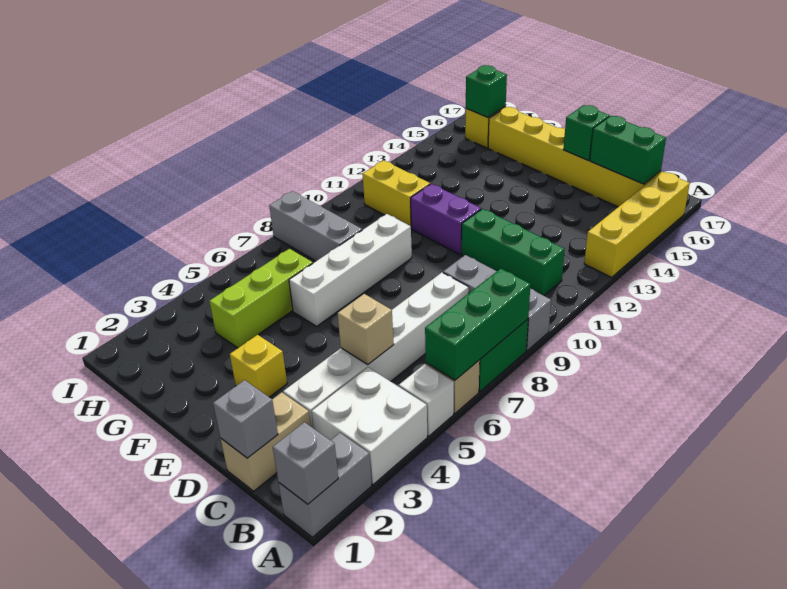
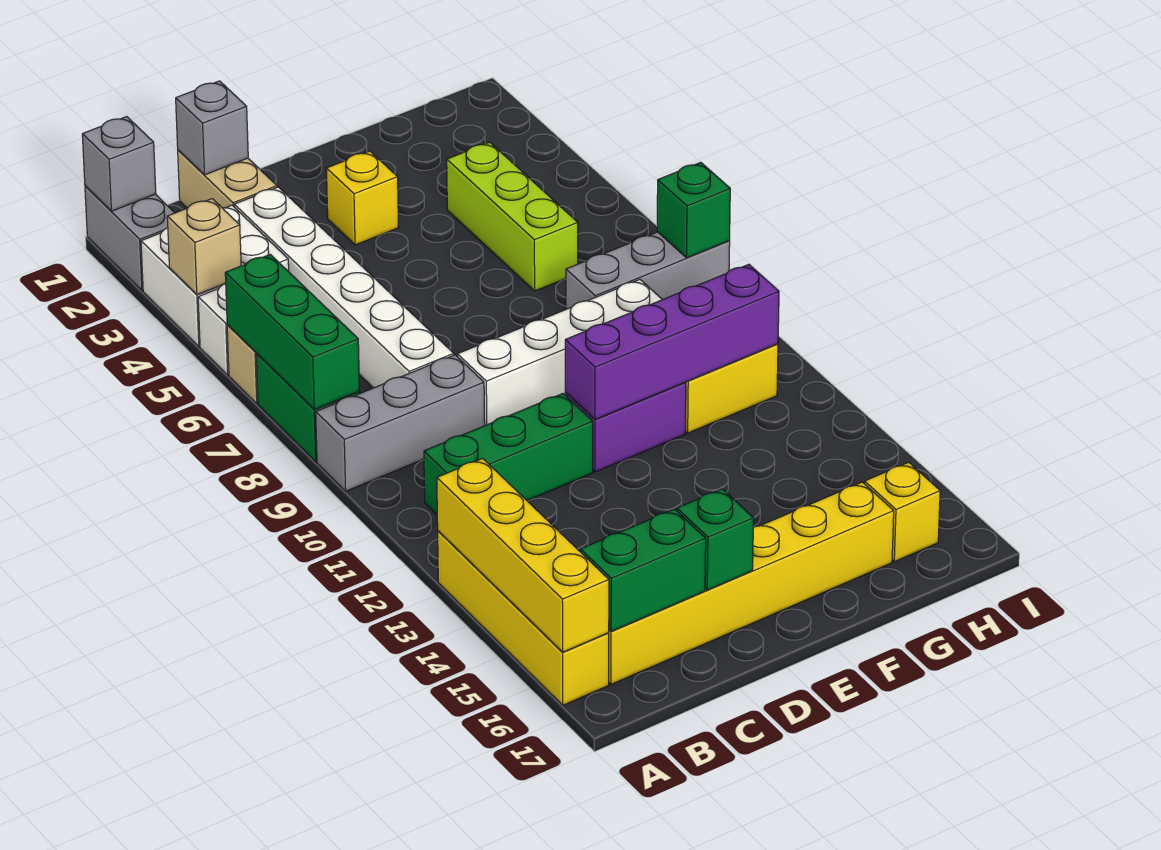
none -> yellow 1x4 brick [437,458,609,652]
tan 1x1 brick [338,294,394,364] -> tan 1x1 brick moved to [167,199,241,295]
none -> purple 1x4 brick [565,264,779,419]
white 1x4 brick [289,214,412,326] -> white 1x4 brick turned to [457,280,662,425]
green 1x1 brick [466,65,507,118] -> green 1x1 brick moved to [657,162,730,258]

